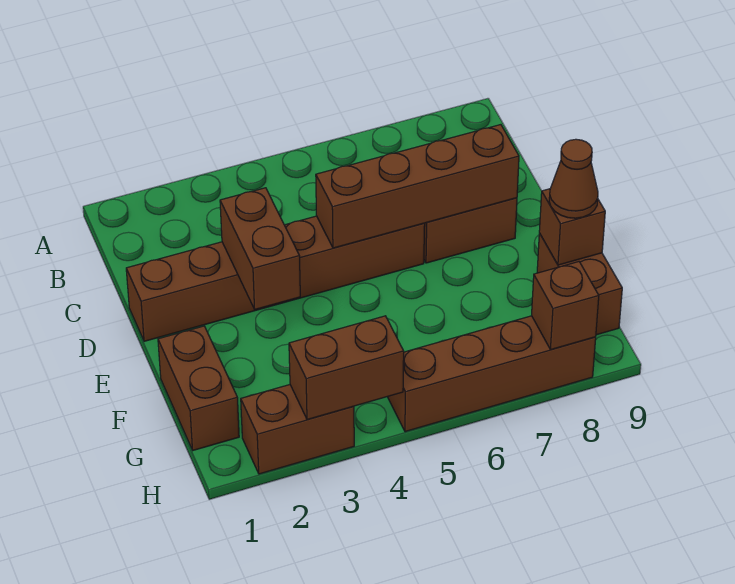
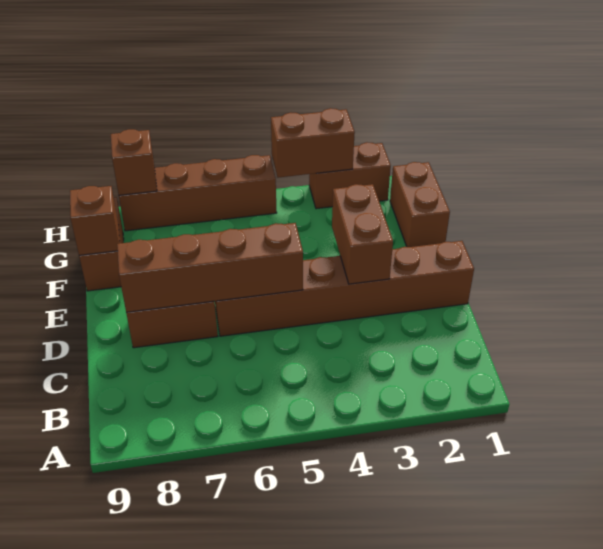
brown 1x1 cone [549,139,598,218] -> none

